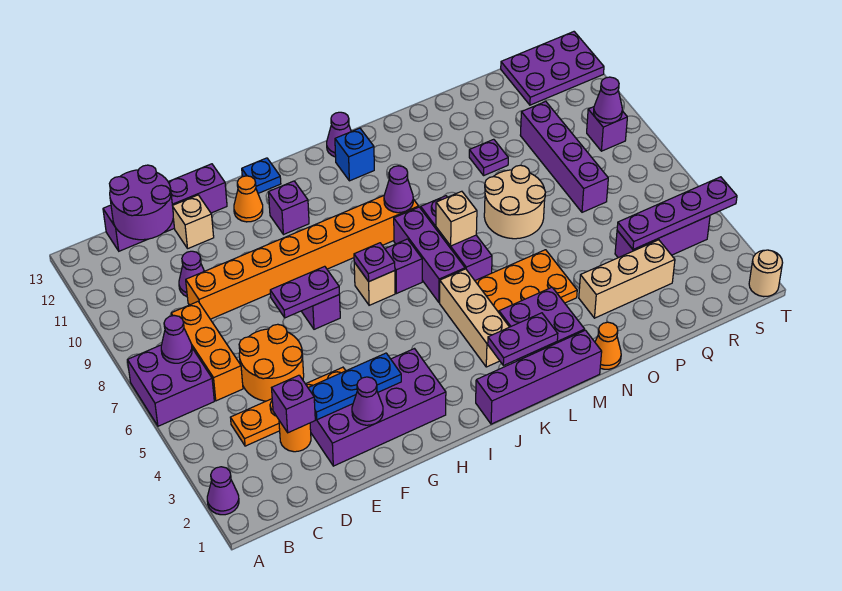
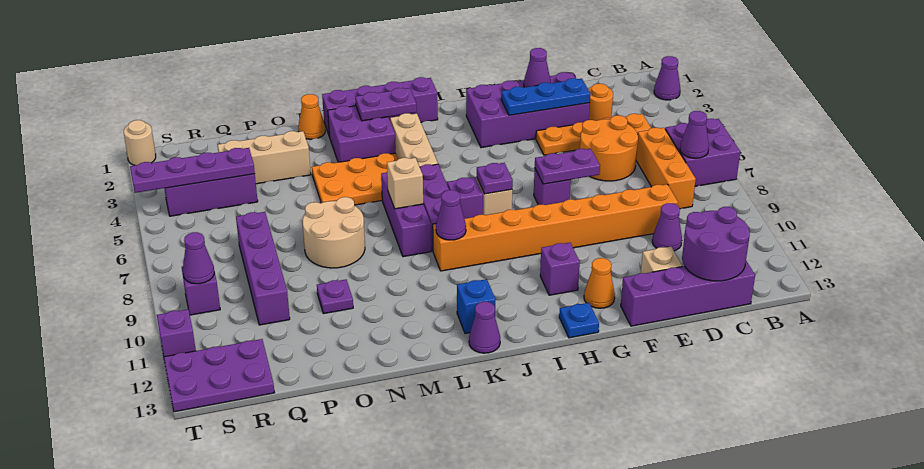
purple 1x1 brick [272,375,315,433] -> purple 1x1 brick moved to [157,309,196,357]

